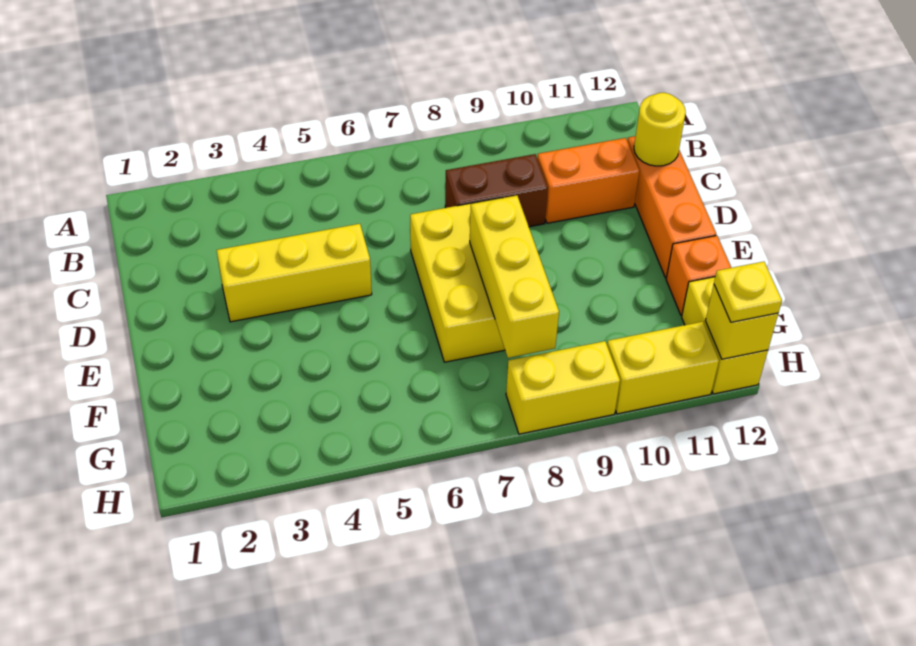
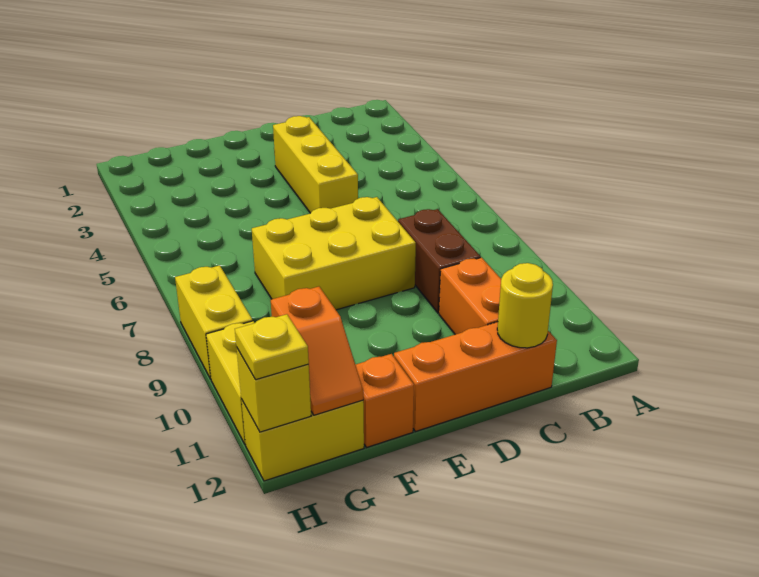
yellow 1x3 brick [470,196,559,358] -> none
none -> orange 1x2 slope [271,287,363,415]

